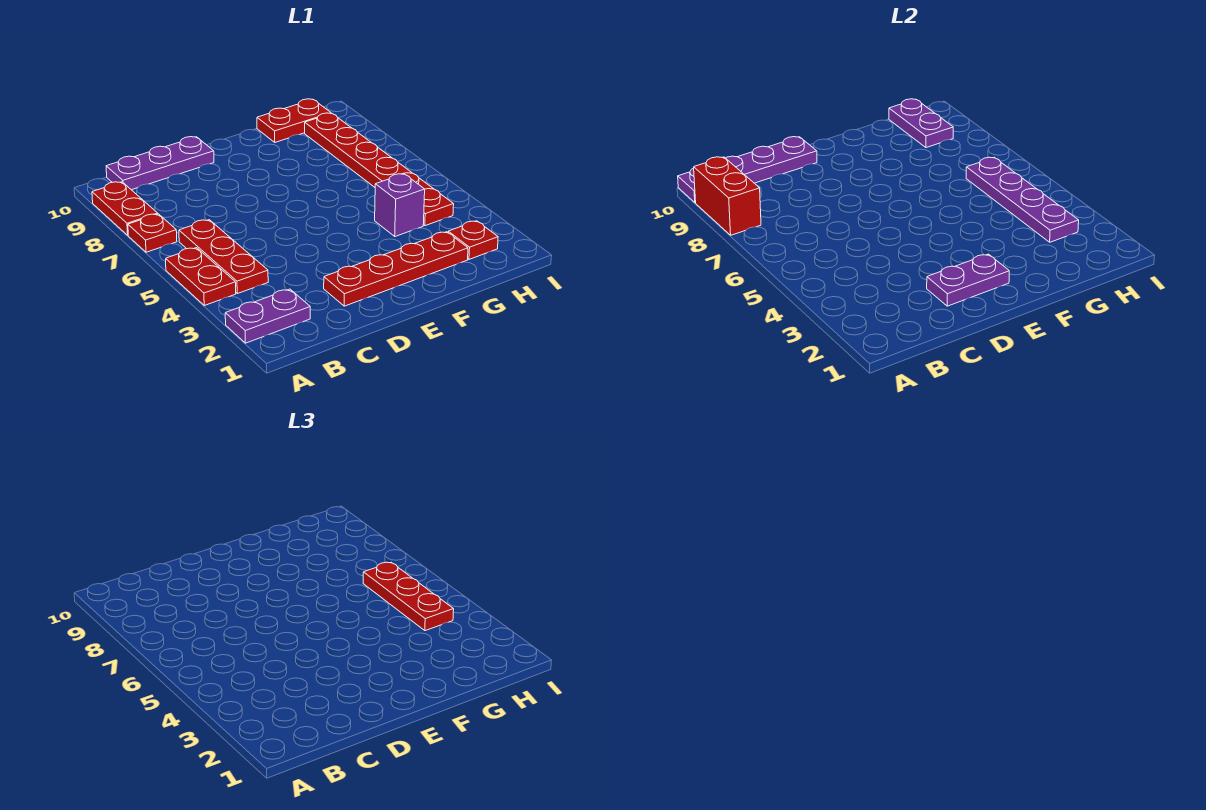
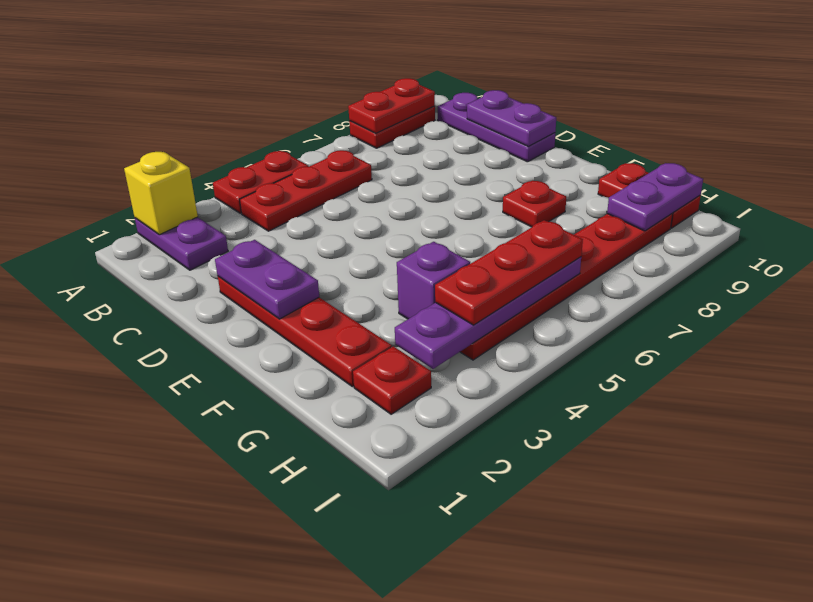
none -> yellow 1x1 brick [124,152,198,235]
red 1x1 plate [128,214,177,252] -> red 1x1 plate moved to [503,180,566,227]
red 1x2 brick [694,157,761,235] -> red 1x2 plate [348,78,435,133]
purple 1x4 plate [678,137,817,203] -> purple 1x2 plate [467,90,556,146]

